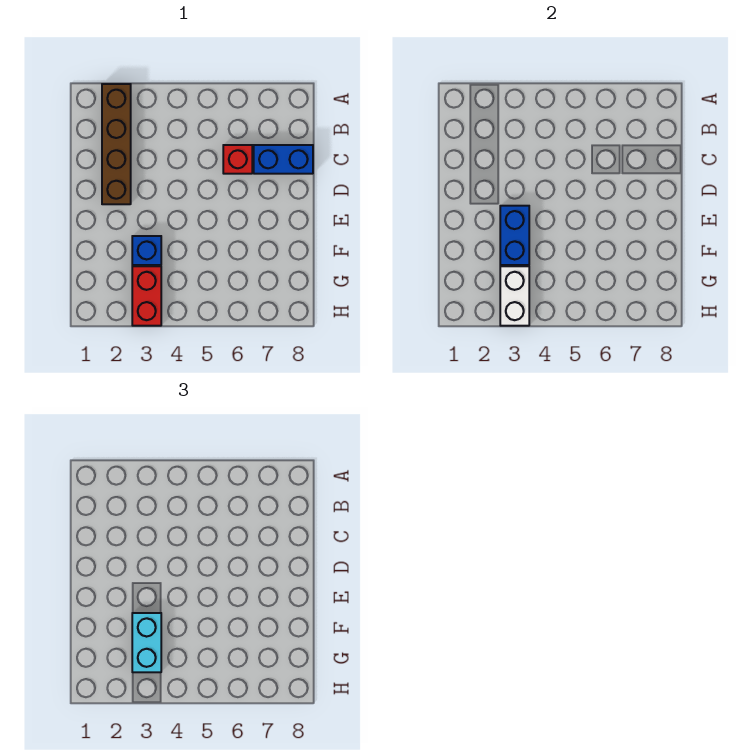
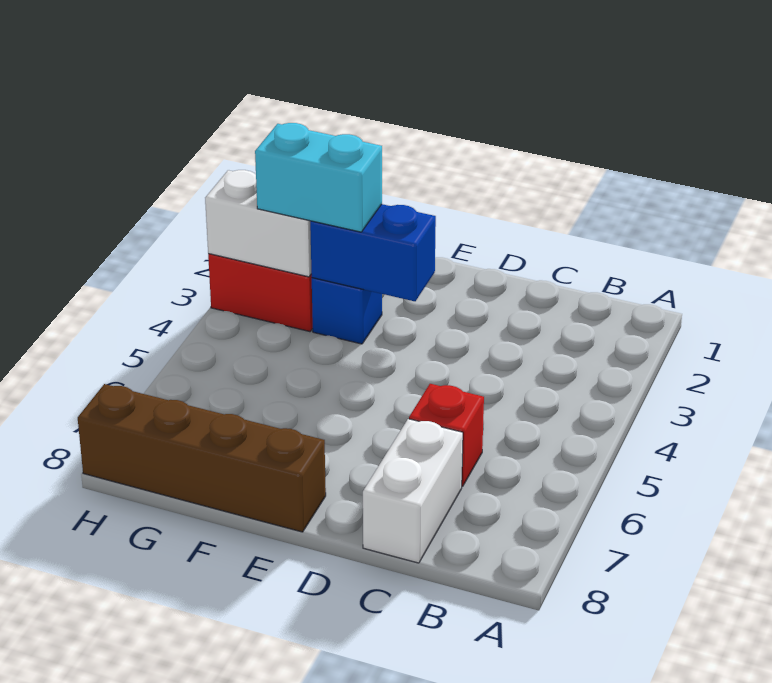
brown 1x4 brick [102,84,131,204] -> brown 1x4 brick moved to [78,384,326,532]
blue 1x2 brick [254,145,313,174] -> white 1x2 brick [363,419,463,563]

